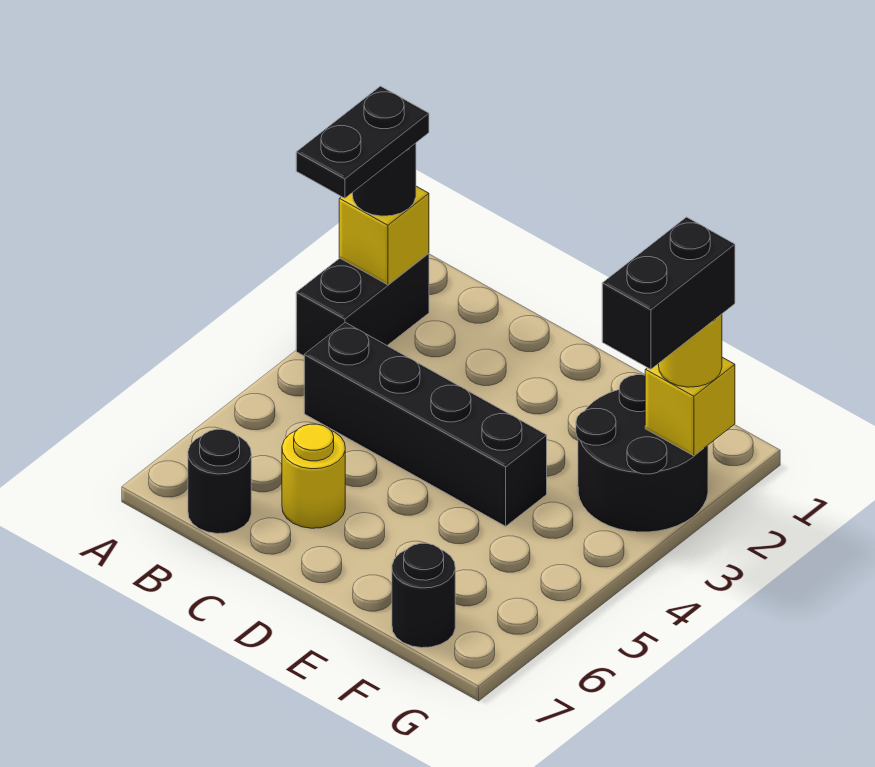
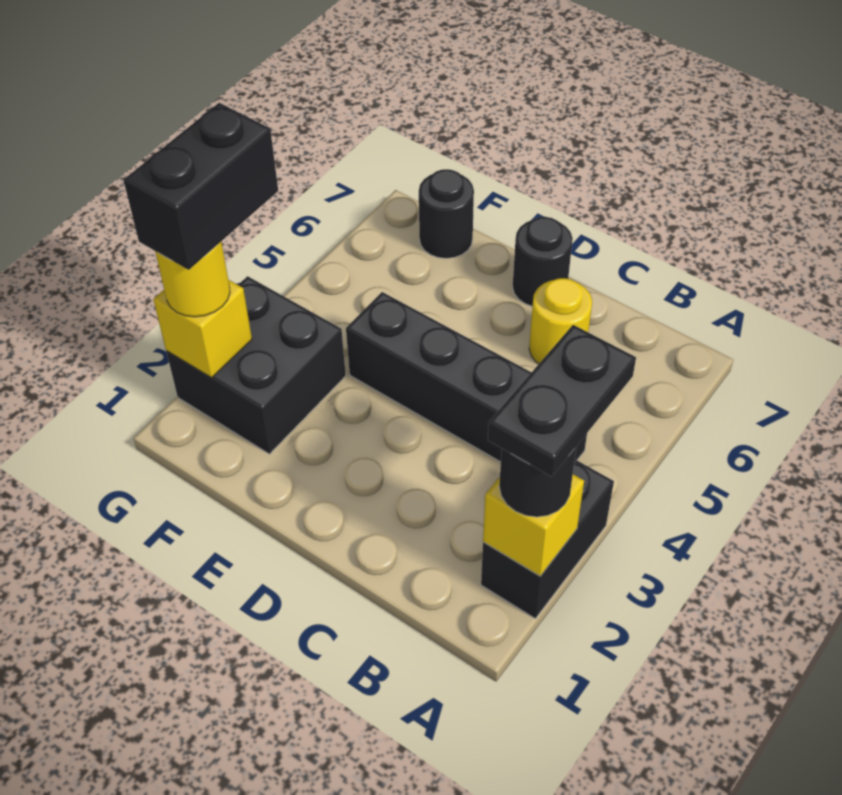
black 1x1 round brick [188,429,251,534] -> black 1x1 round brick moved to [513,217,573,306]
black 2x2 round brick [576,375,708,532] -> black 2x2 brick [166,276,346,454]

